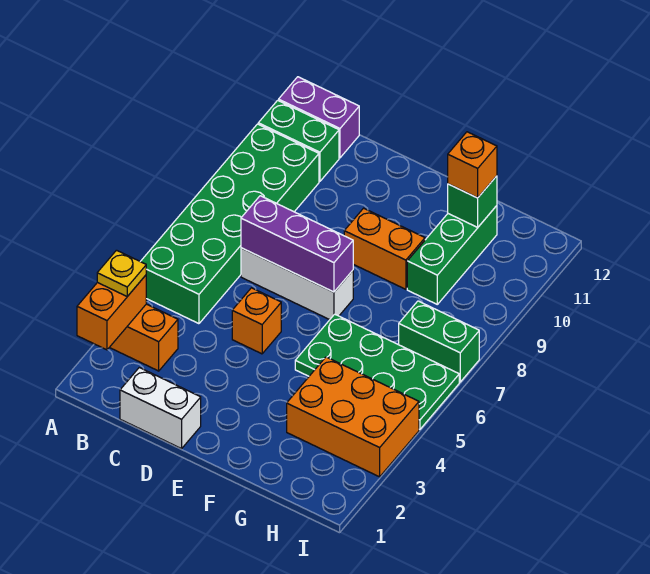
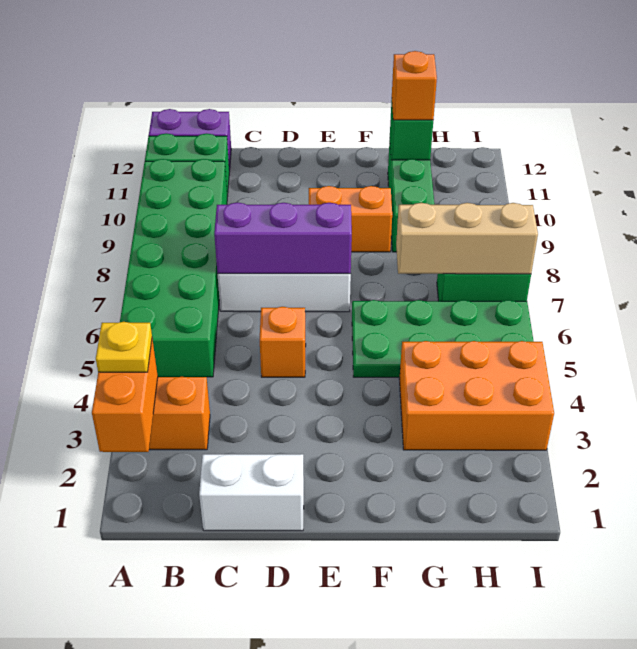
none -> tan 1x3 brick [396,203,538,274]

